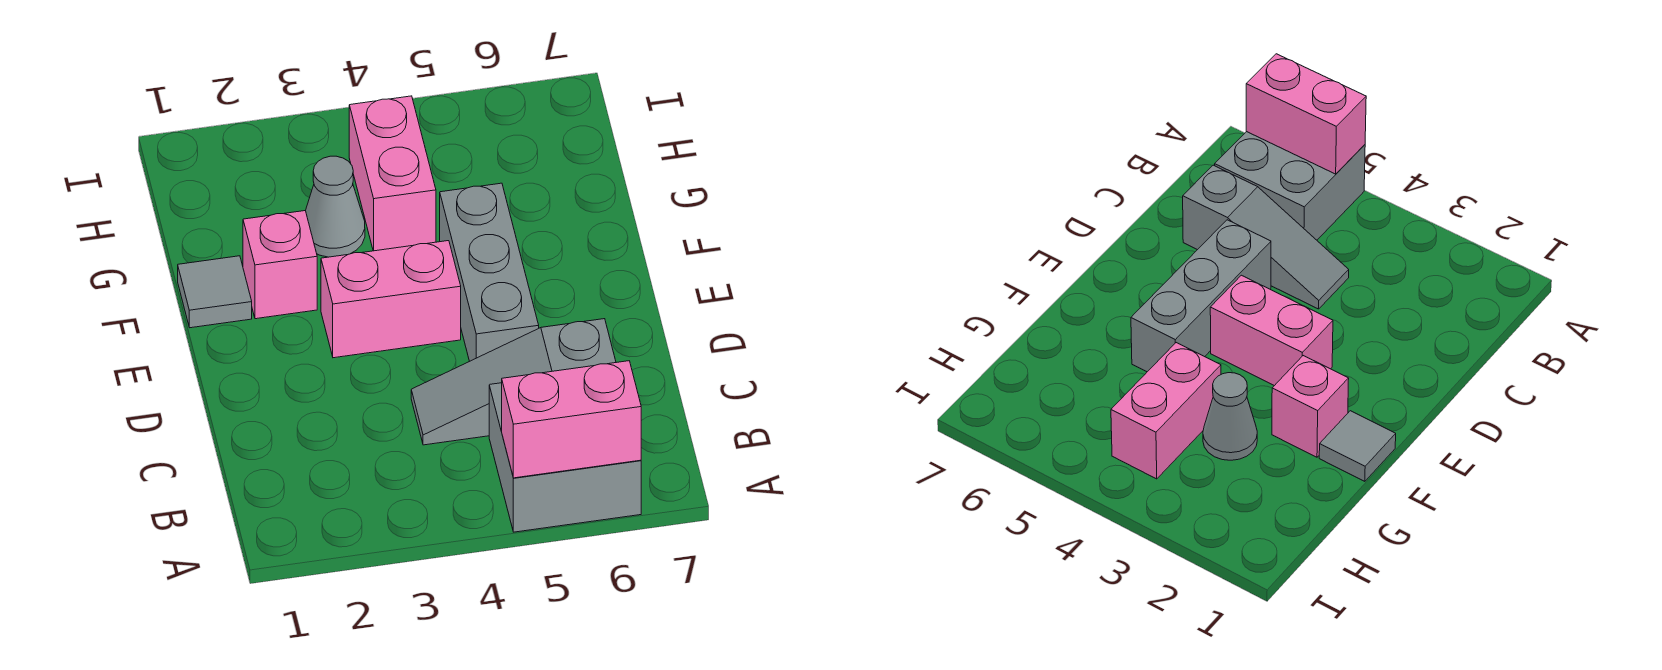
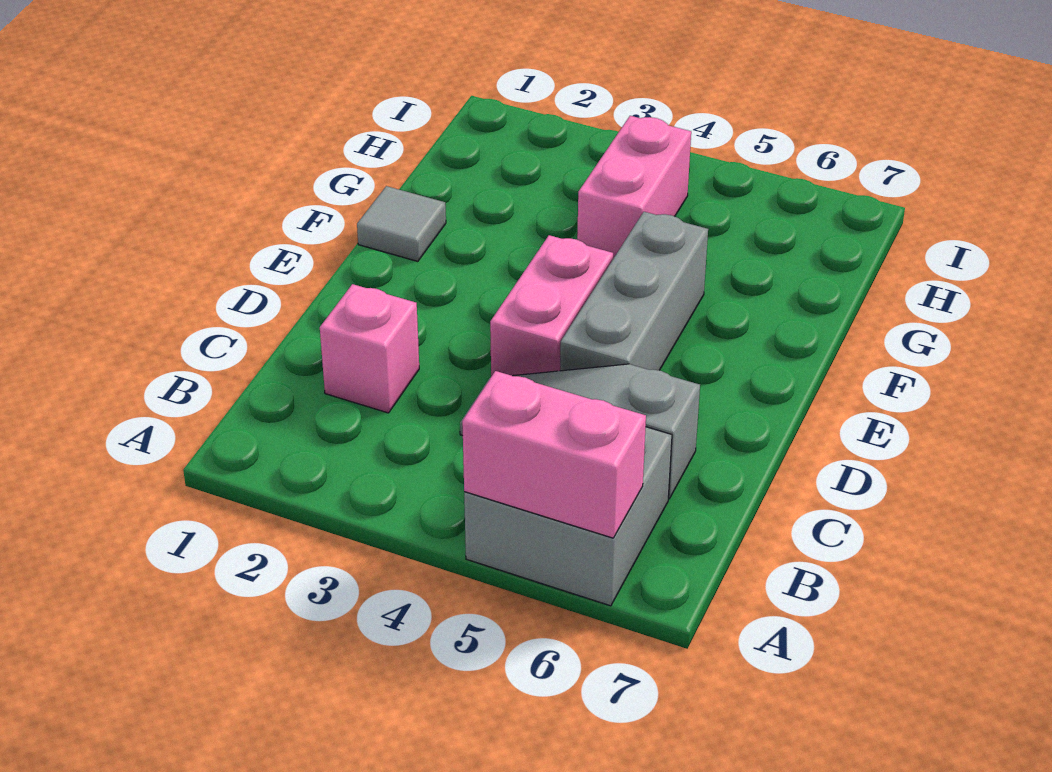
pink 1x2 brick [321,241,461,358] -> pink 1x2 brick turned to [490,235,613,377]
pink 1x1 brick [243,211,317,319] -> pink 1x1 brick moved to [320,284,419,413]
grey 1x1 cone [306,156,365,257] -> none

